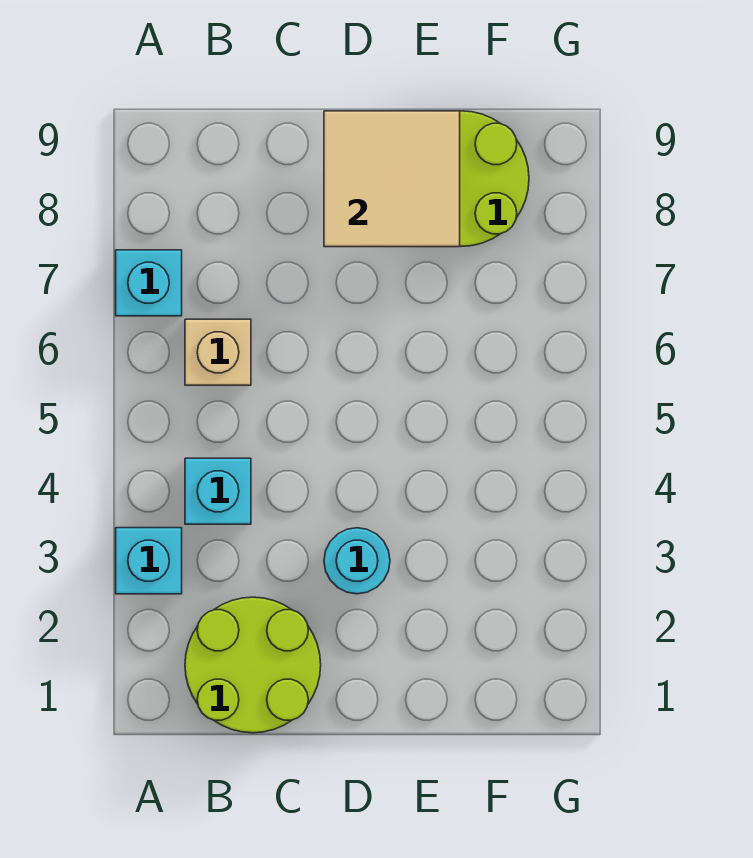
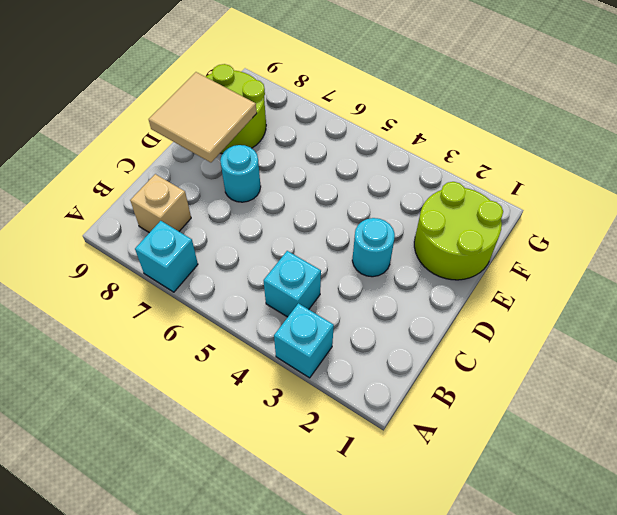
lime 2x2 round brick [185,597,321,733] -> lime 2x2 round brick moved to [414,182,503,280]
tan 1x1 brick [185,319,251,385] -> tan 1x1 brick moved to [130,174,191,233]
none -> cyan 1x1 round brick [220,145,261,202]

